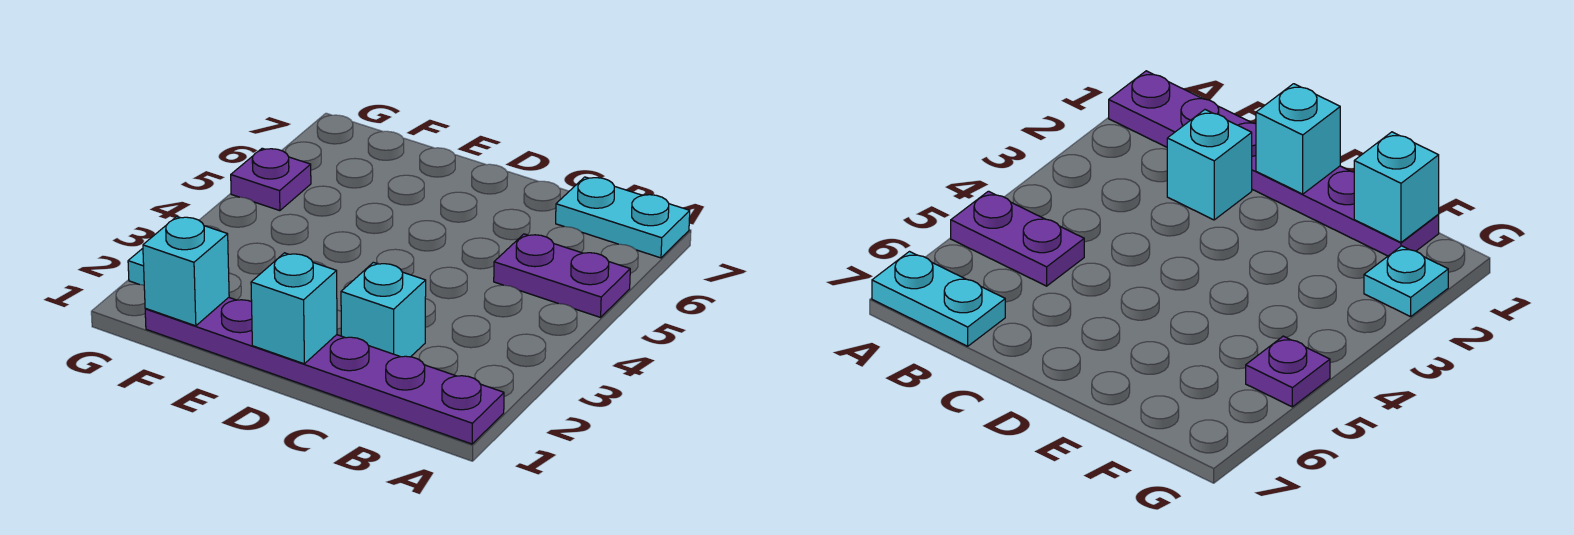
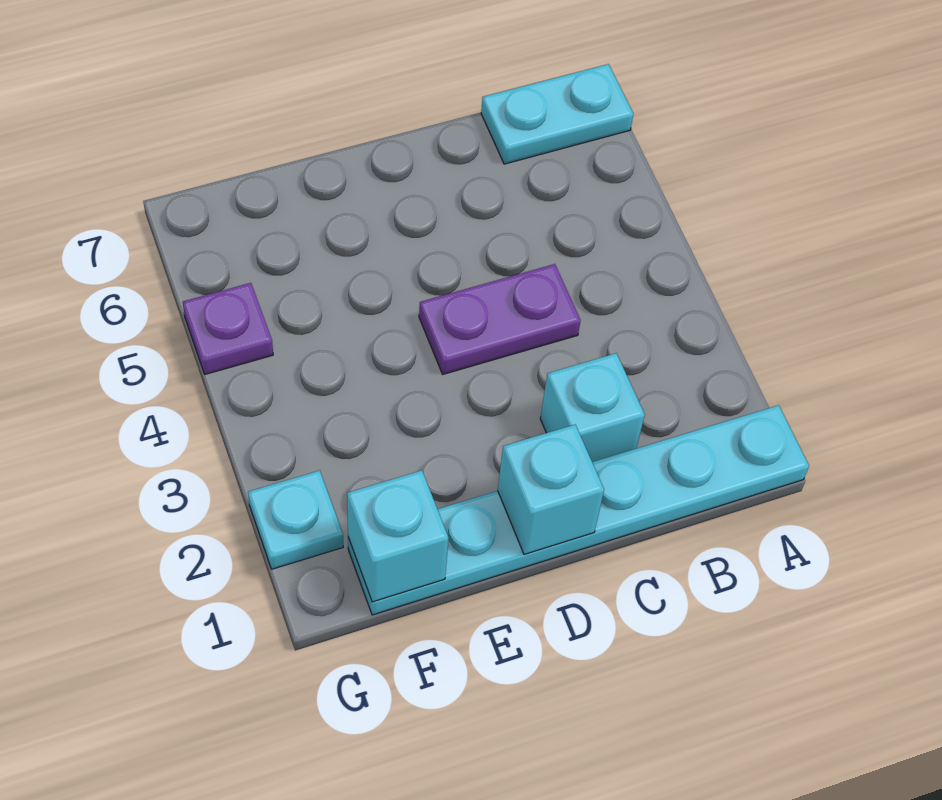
purple 1x6 plate [145,297,504,444] -> cyan 1x6 plate [348,405,809,615]
purple 1x2 plate [494,234,630,317] -> purple 1x2 plate moved to [419,264,581,374]

